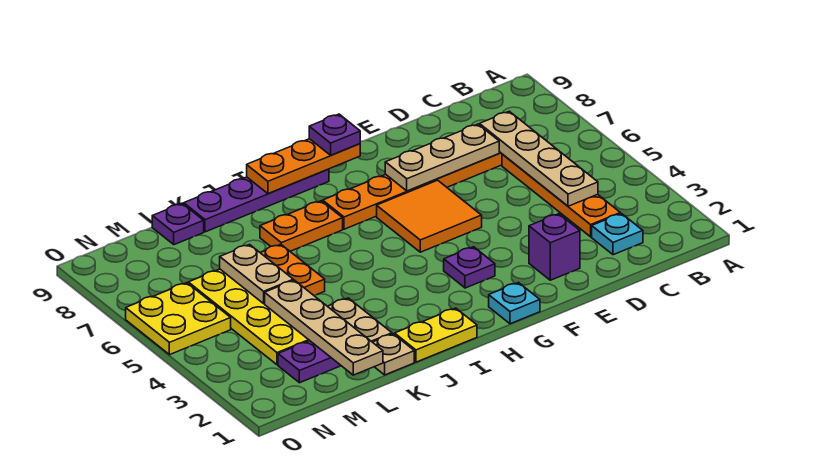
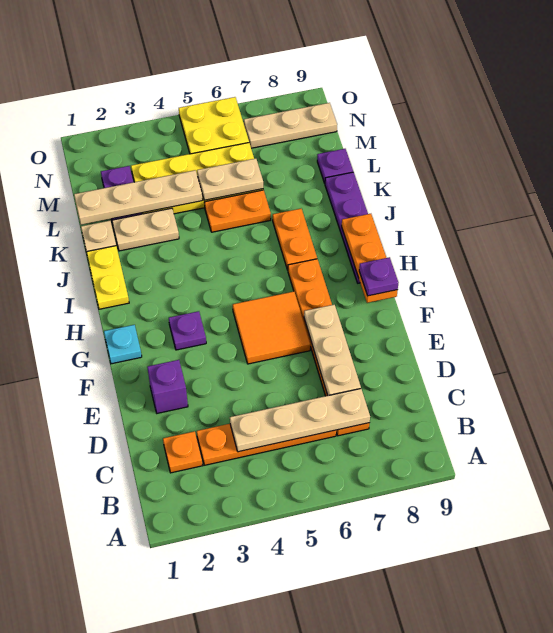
cyan 1x1 plate [592,214,643,255] -> orange 1x1 plate [163,431,203,473]
none -> tan 1x3 plate [244,103,337,148]

